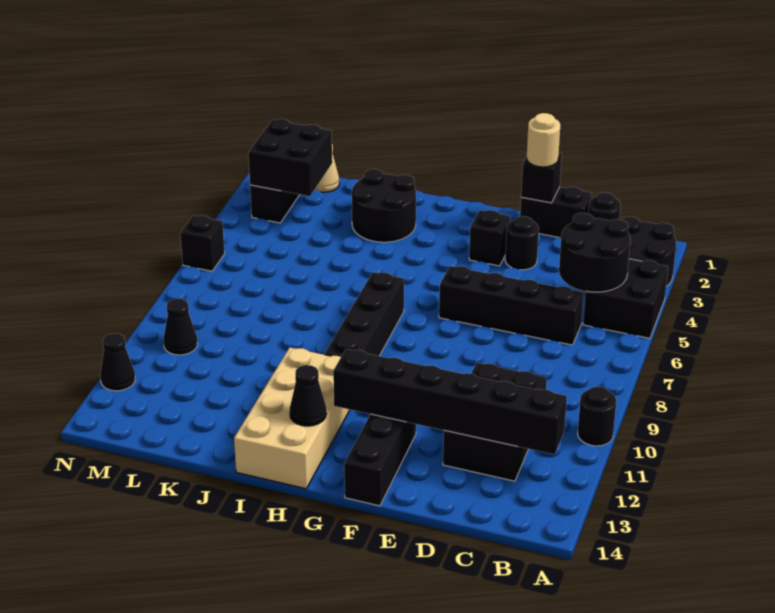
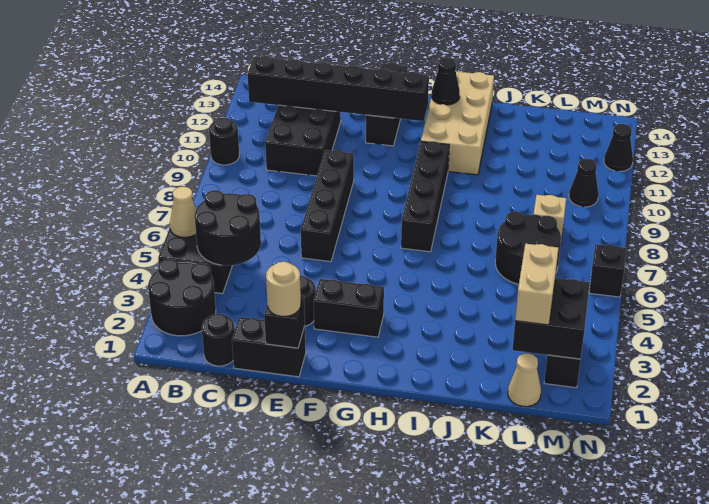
none -> tan 1x1 cone [170,187,196,237]
black 1x4 brick [439,266,583,345] -> black 1x4 brick turned to [301,150,354,262]
black 1x1 brick [469,210,510,266] -> black 1x2 brick [313,279,384,337]
black 2x2 round brick [352,169,416,242] -> black 2x2 round brick moved to [495,212,561,284]
none -> tan 1x2 brick [515,244,558,325]
none -> tan 1x1 brick [533,195,566,246]

